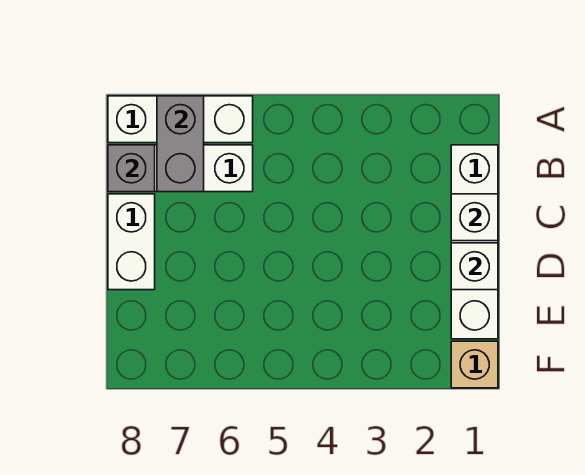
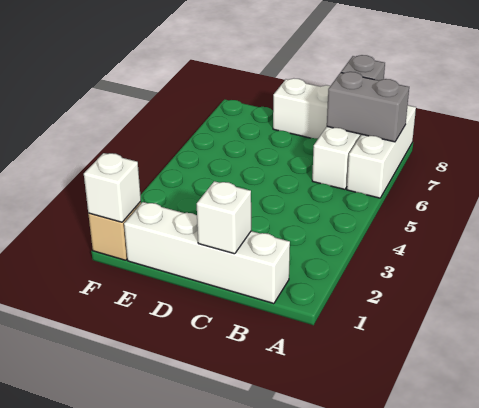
white 1x1 brick [451,243,498,290] -> white 1x1 brick moved to [84,153,141,222]

